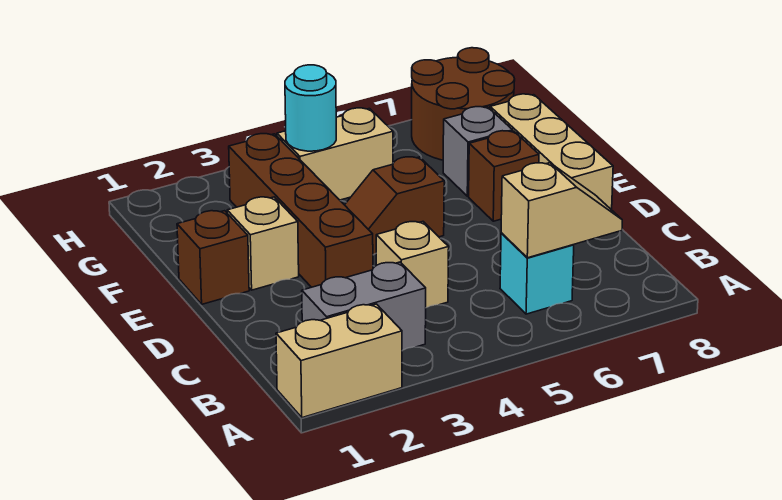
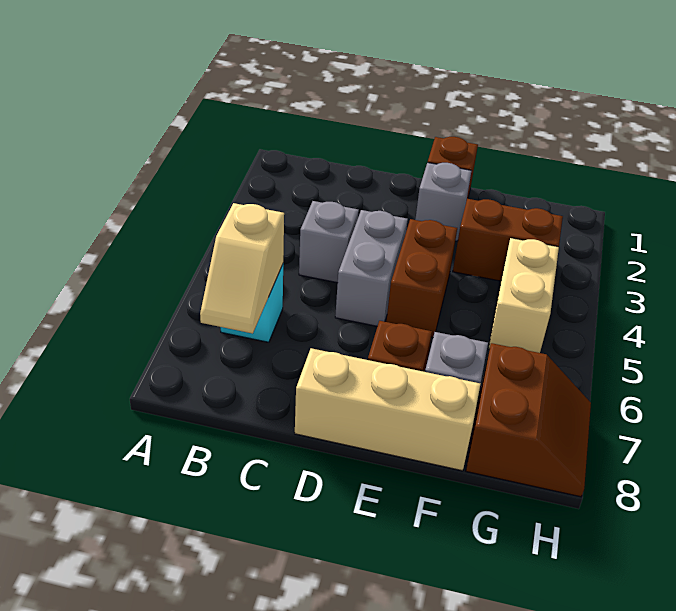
tan 1x2 brick [276,304,402,418] -> none
grey 1x2 brick [302,262,426,351] -> grey 1x2 brick moved to [335,210,408,326]
tan 1x1 brick [376,222,449,308] -> grey 1x1 brick [299,201,359,283]
brown 1x4 brick [229,134,373,287] -> brown 1x2 brick [453,199,563,281]
tan 1x1 brick [227,197,299,290] -> grey 1x1 brick [415,163,472,241]
brown 1x2 slope [345,157,444,255] -> brown 1x2 brick [386,219,457,338]
cyan 1x1 round brick [285,65,336,151] -> none
brown 2x2 round brick [412,48,515,160] -> brown 2x2 slope [466,343,591,497]

